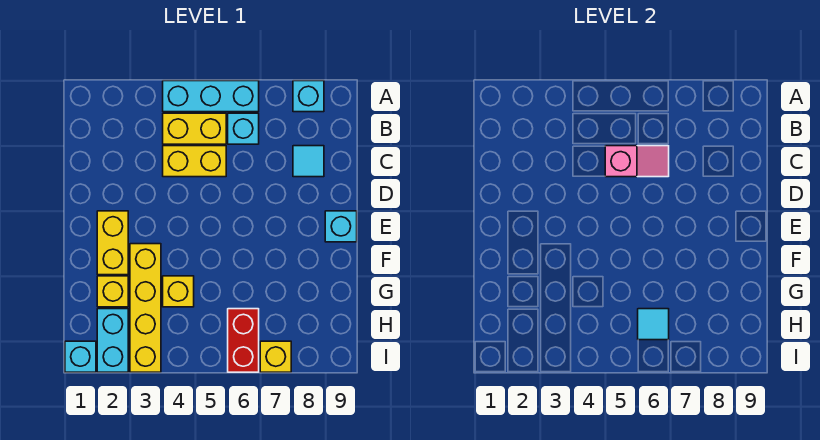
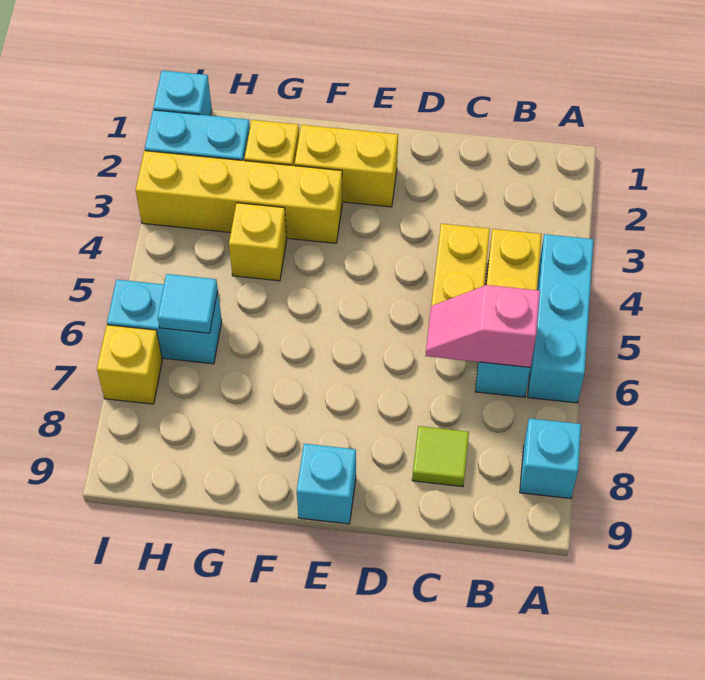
pink 1x2 slope [605,146,669,177] -> pink 1x2 slope turned to [426,285,540,367]
cyan 1x1 tile [293,146,324,177] -> lime 1x1 tile [412,426,469,487]
red 1x2 brick [228,309,259,372] -> cyan 1x2 brick [107,279,222,364]

